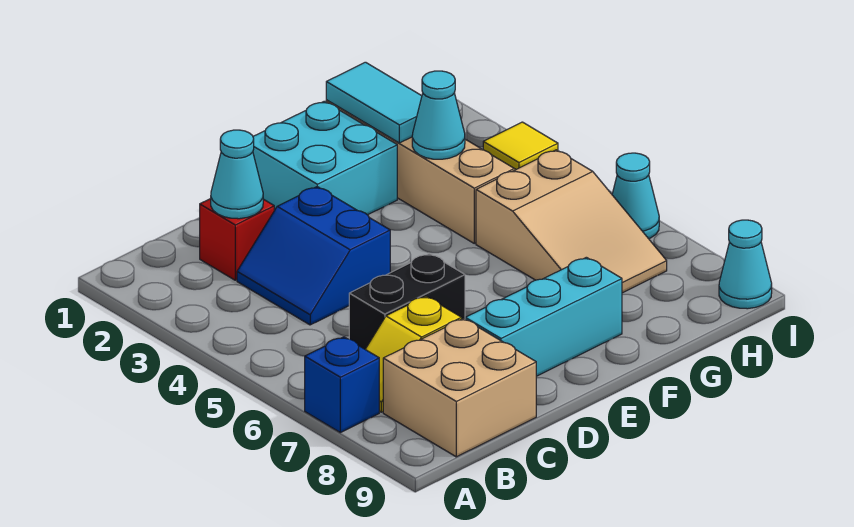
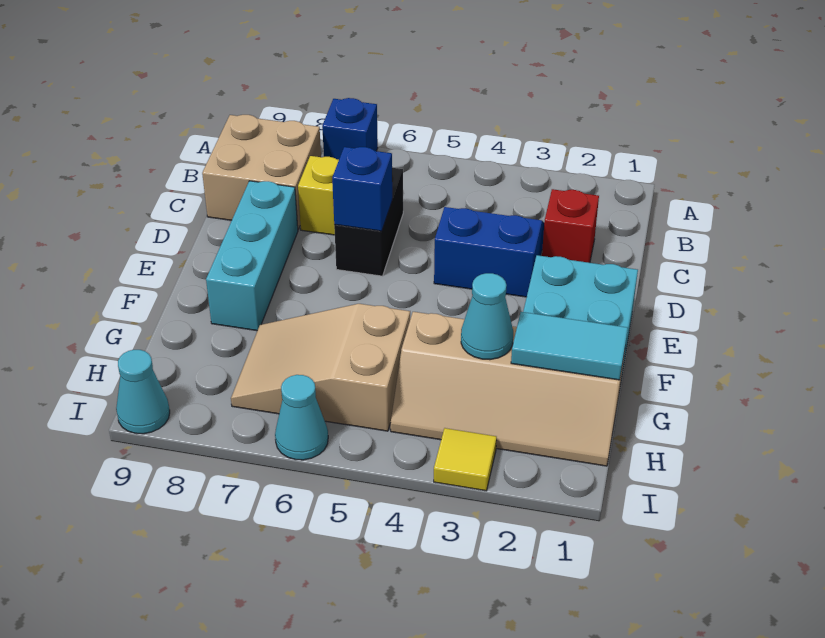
cyan 1x1 cone [211,130,263,219] -> none
none -> blue 1x1 brick [332,147,392,231]

